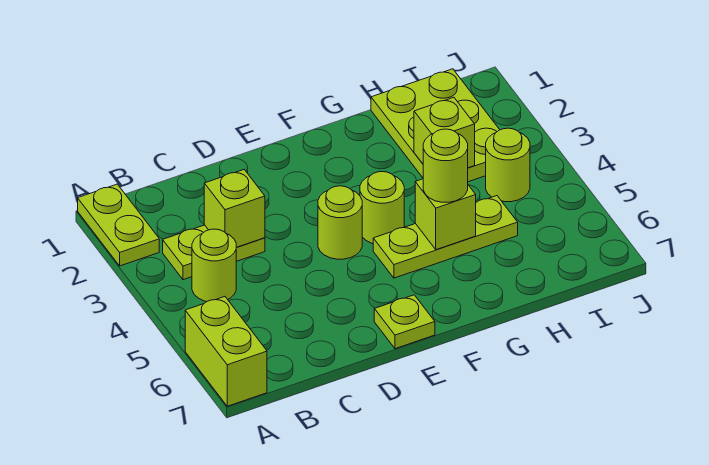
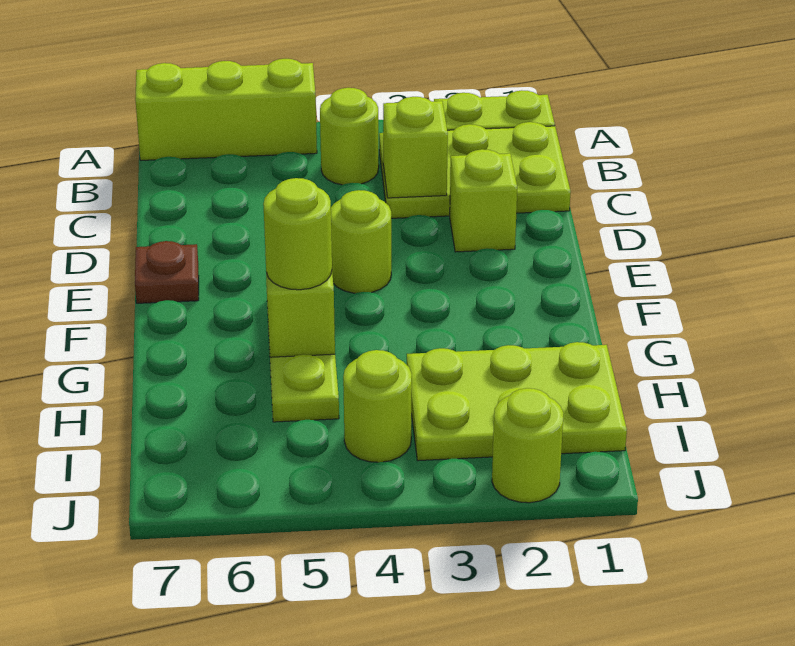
lime 1x2 brick [185,297,267,406] -> lime 1x3 brick [135,59,317,160]
lime 1x2 plate [163,225,265,280] -> lime 2x3 plate [379,122,571,218]
lime 1x1 plate [374,295,435,349] -> brown 1x1 plate [135,241,199,303]
lime 1x1 round brick [360,172,404,244] -> lime 1x1 round brick moved to [492,388,563,503]
lime 1x1 brick [414,97,475,168] -> lime 1x1 brick moved to [450,149,517,252]

